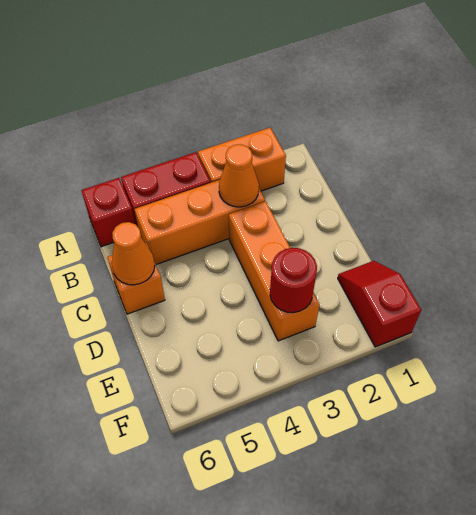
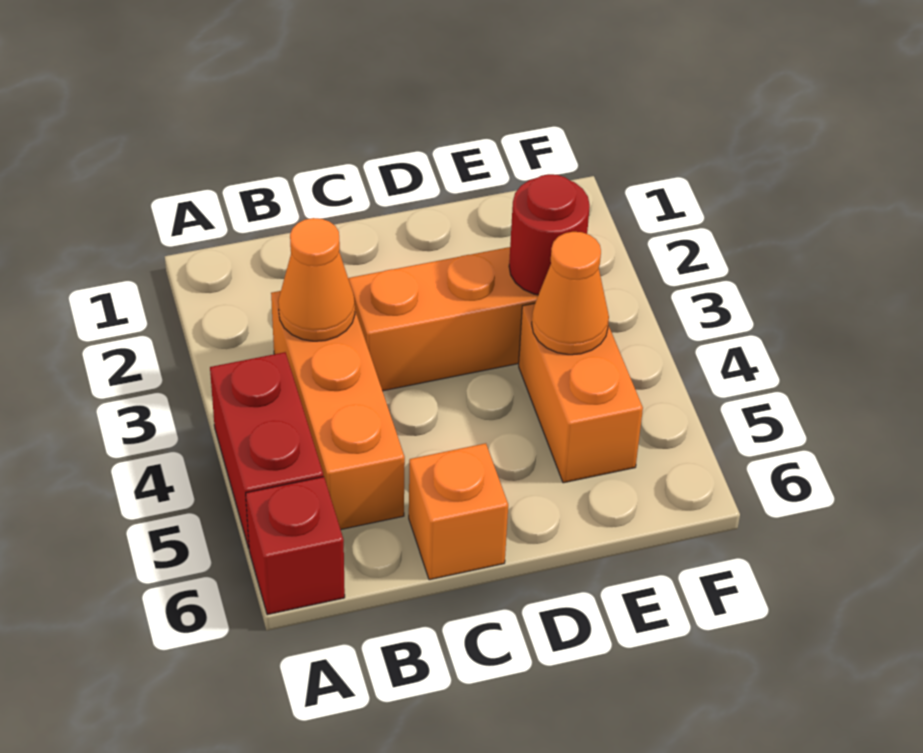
orange 1x2 brick [198,128,286,191] -> orange 1x2 brick moved to [519,303,643,483]
orange 1x1 cone [112,222,155,285] -> orange 1x1 cone moved to [532,232,609,355]
red 1x2 slope [338,261,421,347] -> none

